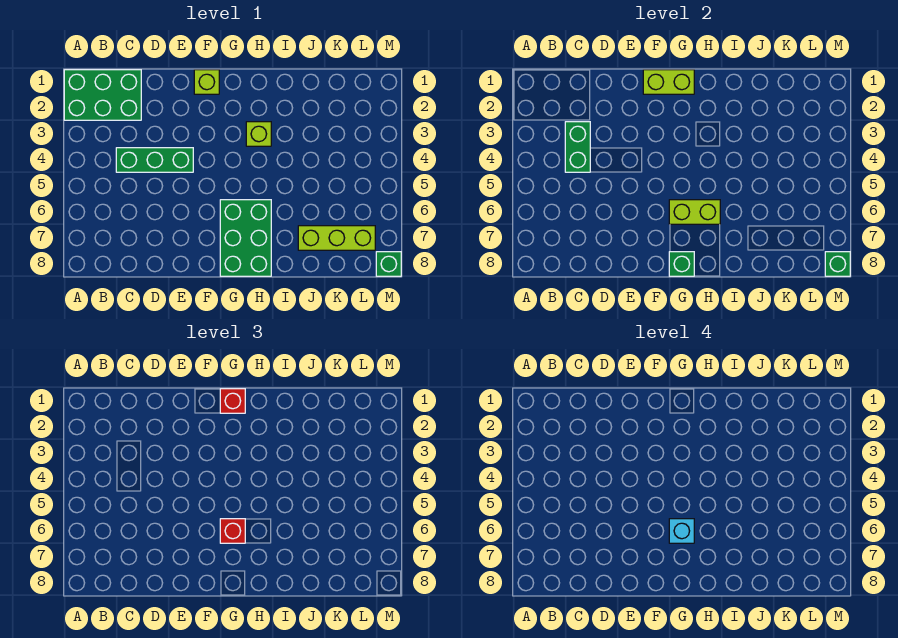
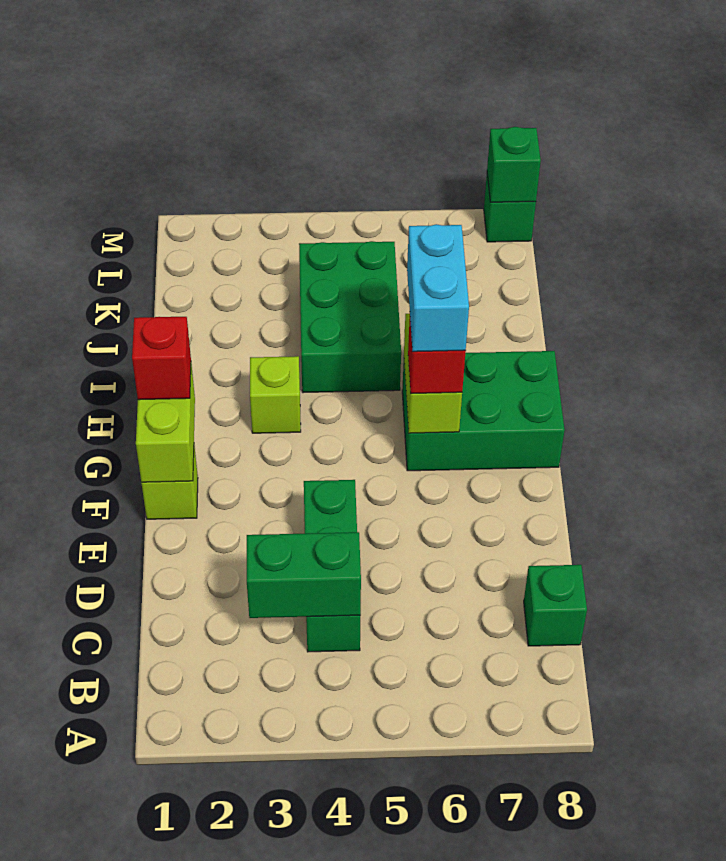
green 2x3 brick [64,70,141,120] -> green 2x3 brick moved to [299,241,401,393]
cyan 1x1 brick [669,519,694,543] -> cyan 1x2 brick [407,224,469,352]
green 1x1 brick [669,252,694,276] -> green 1x1 brick moved to [524,565,587,646]
lime 1x3 brick [298,226,375,250] -> none

